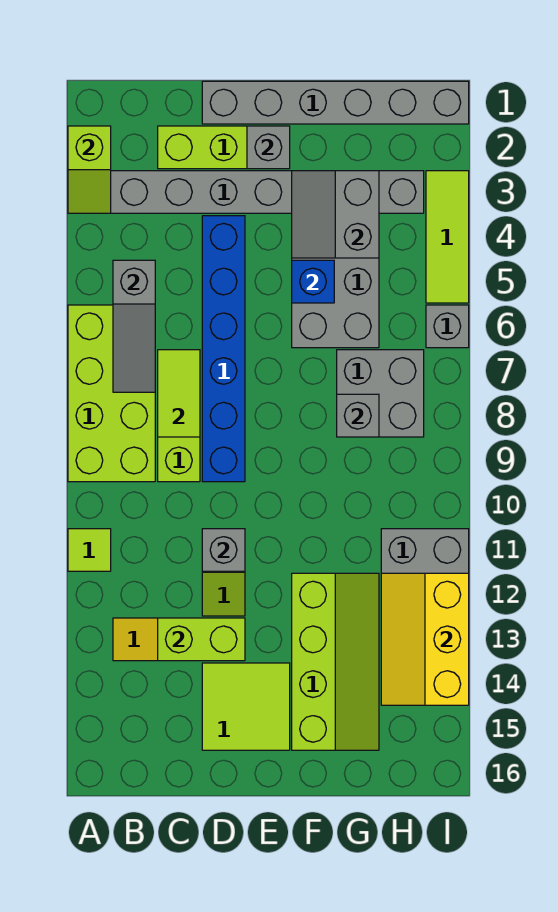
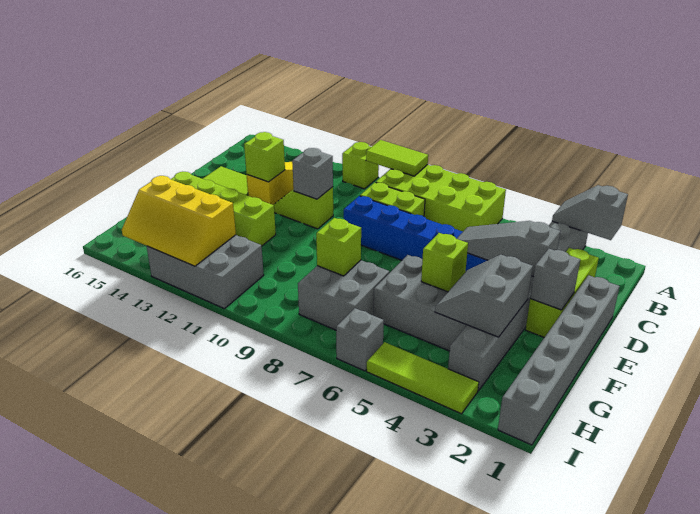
lime 1x2 slope [68,126,111,213] -> grey 1x2 slope [552,185,628,240]
lime 1x1 tile [68,529,111,571] -> lime 1x1 brick [342,142,379,189]
grey 1x3 slope [113,260,155,392] -> grey 1x3 slope moved to [457,221,560,277]
lime 1x2 tile [158,350,200,437] -> lime 1x2 tile moved to [366,140,428,176]
lime 1x2 brick [158,618,245,661] -> lime 1x1 brick [244,132,285,182]
grey 2x2 slope [292,171,379,258] -> grey 2x2 slope turned to [435,255,533,337]
blue 1x1 brick [292,260,334,303] -> lime 1x1 brick [421,233,468,292]
grey 1x1 brick [337,394,379,437] -> lime 1x1 brick [316,218,361,276]
yellow 2x3 slope [381,573,469,705] -> yellow 2x3 slope turned to [122,176,236,266]

